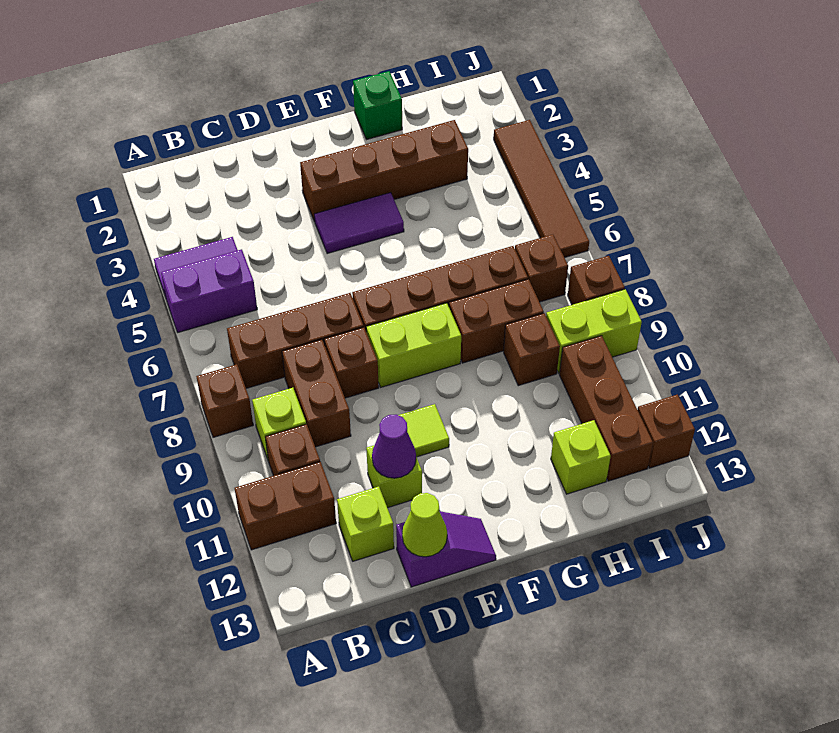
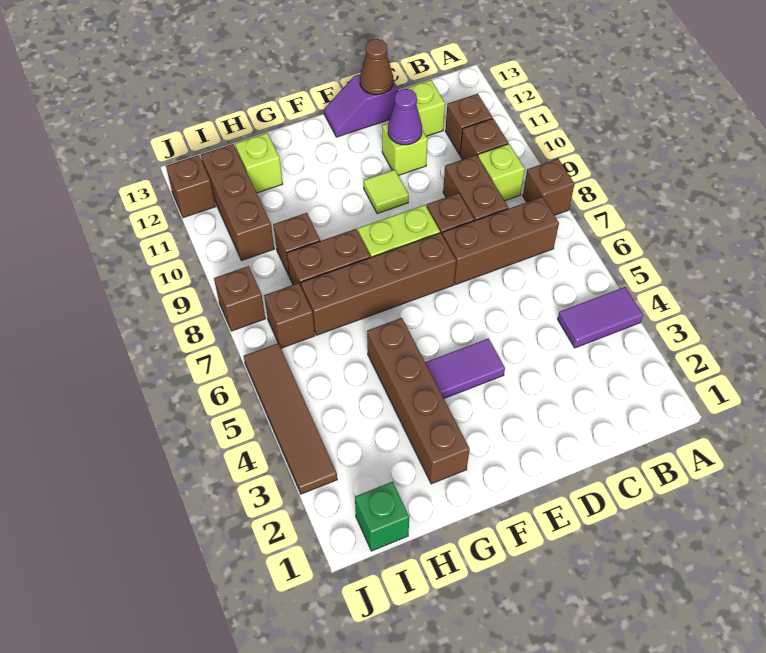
purple 1x2 brick [161,249,257,332] -> none
brown 1x2 brick [234,462,336,550] -> brown 1x1 brick [446,94,492,155]
lime 1x1 cone [402,493,447,557] -> brown 1x1 cone [360,39,393,95]
brown 1x4 brick [300,120,468,222] -> brown 1x4 brick turned to [367,318,470,484]
green 1x1 brick [353,71,402,139] -> green 1x1 brick moved to [355,482,409,551]
lime 1x2 brick [546,289,642,373] -> none

